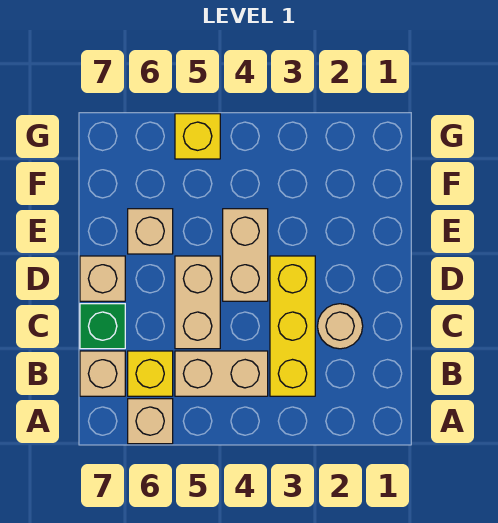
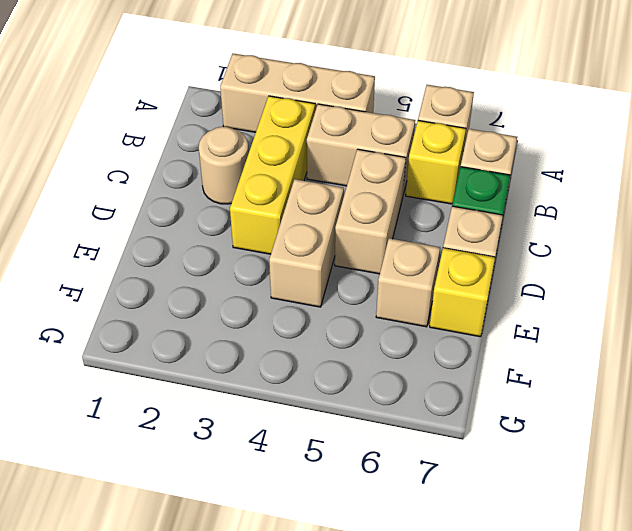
none -> tan 1x3 brick [220,54,375,132]
yellow 1x1 brick [175,114,220,159] -> yellow 1x1 brick moved to [430,248,495,337]

